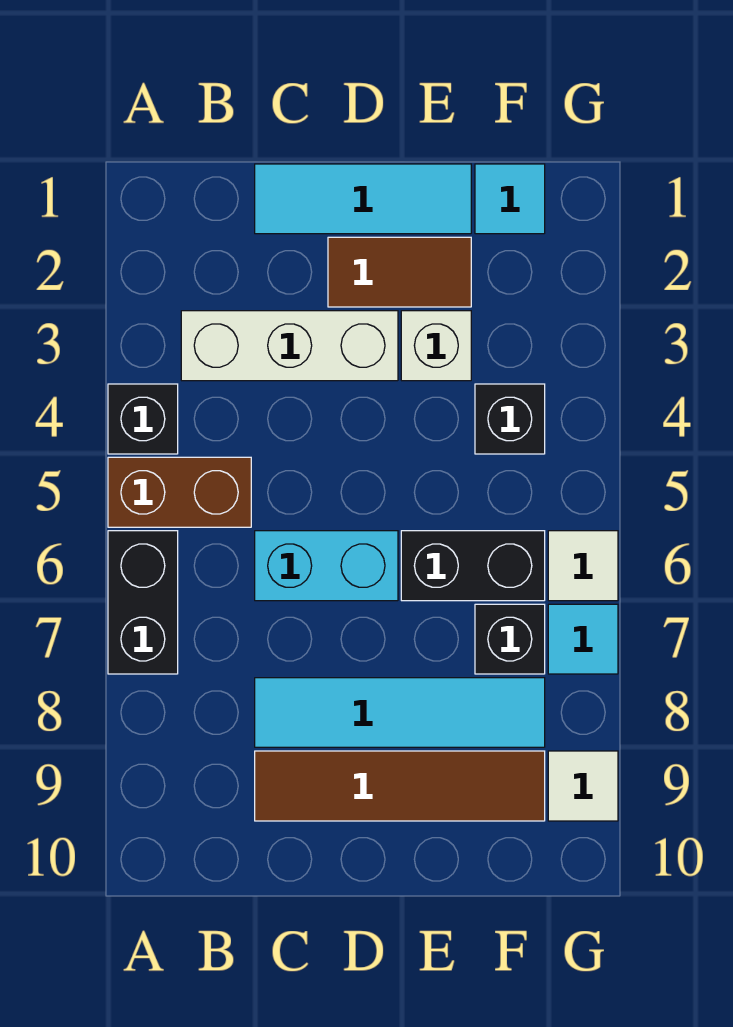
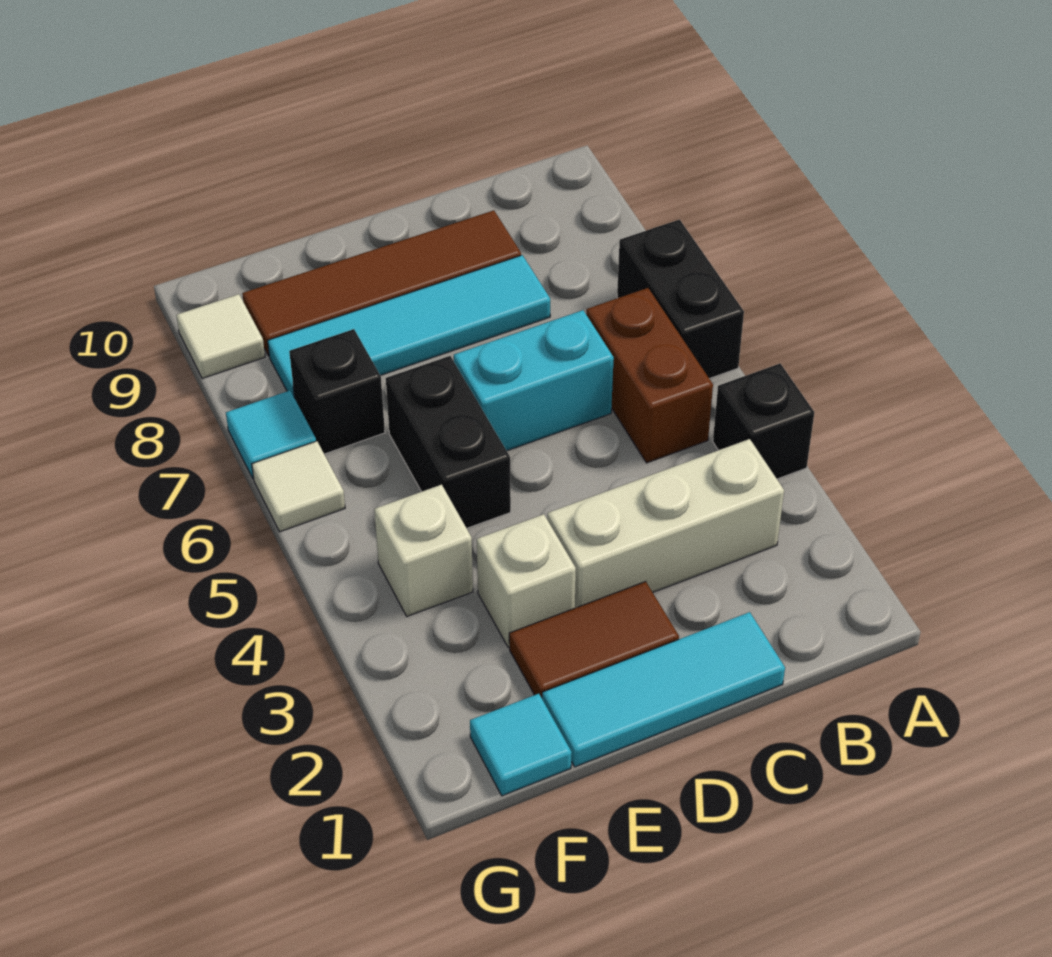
brown 1x2 brick [108,457,251,527] -> brown 1x2 brick turned to [586,288,713,463]
black 1x2 brick [401,531,545,601] -> black 1x2 brick turned to [386,356,511,528]
black 1x1 brick [475,384,545,454] -> white 1x1 brick [374,485,473,616]

